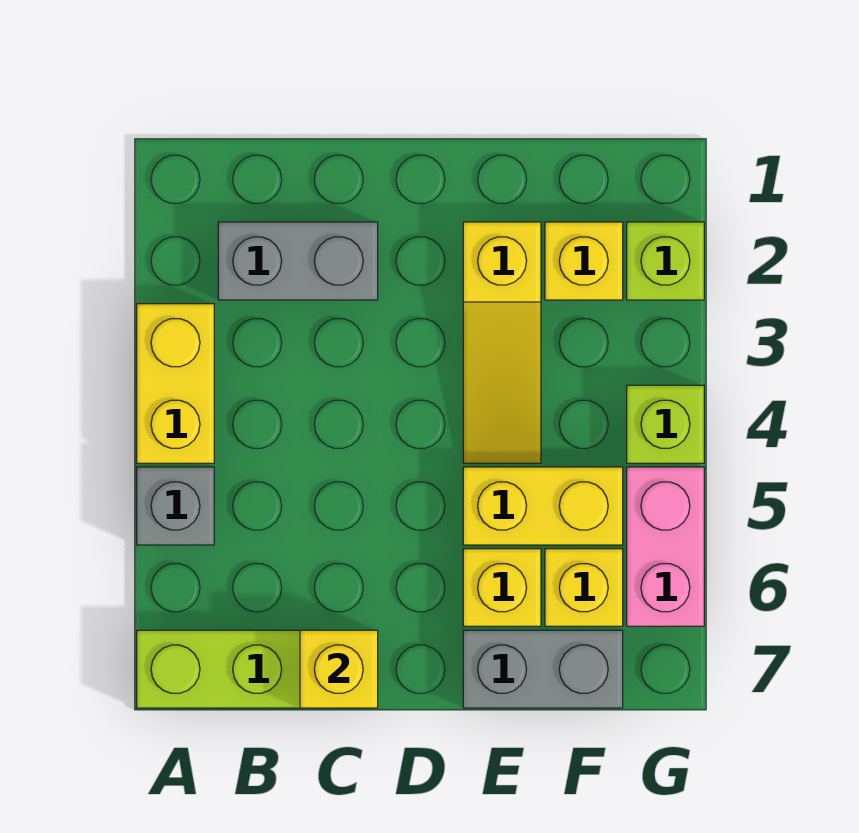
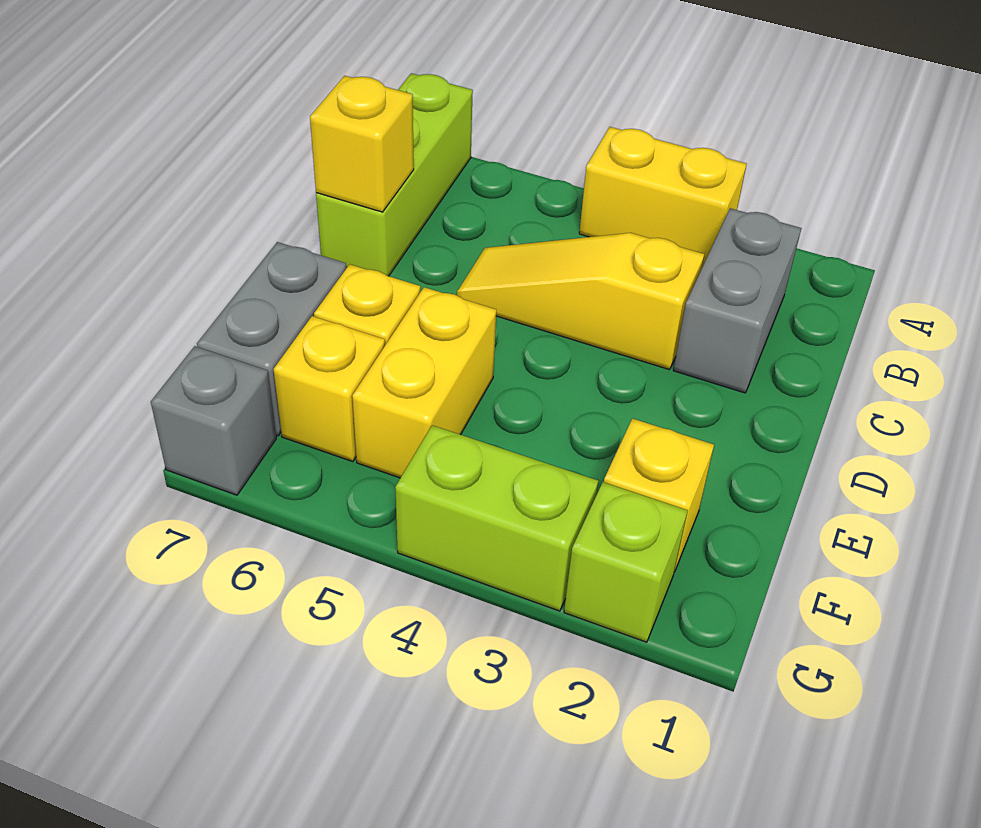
grey 1x1 brick [137,467,214,545] -> grey 1x1 brick moved to [151,346,276,495]
yellow 1x3 slope [463,222,541,463] -> yellow 1x3 slope moved to [457,233,704,370]
lime 1x1 brick [627,385,704,463] -> lime 1x2 brick [395,425,598,611]
pink 1x2 brick [627,467,704,626] -> none

